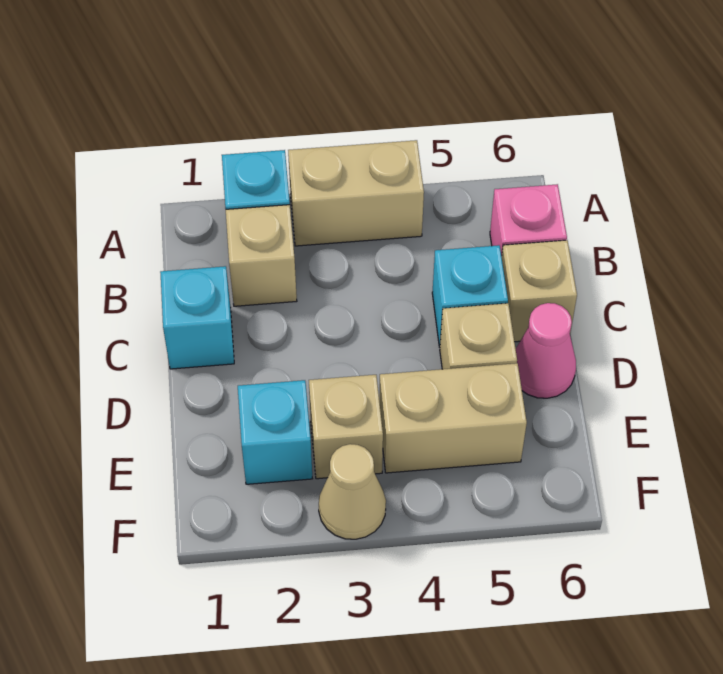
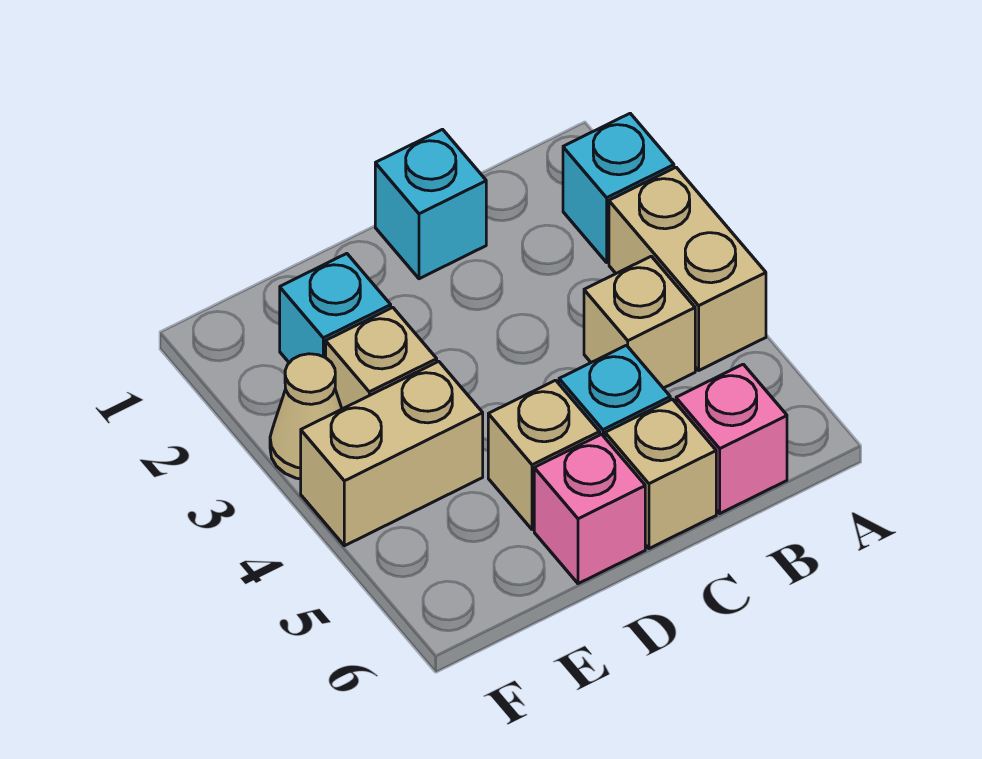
tan 1x1 brick [226,205,297,306] -> tan 1x1 brick moved to [584,256,695,388]
pink 1x1 cone [516,303,576,398] -> pink 1x1 brick [534,434,645,584]
tan 1x2 brick [379,363,527,473] -> tan 1x2 brick turned to [301,361,483,546]

